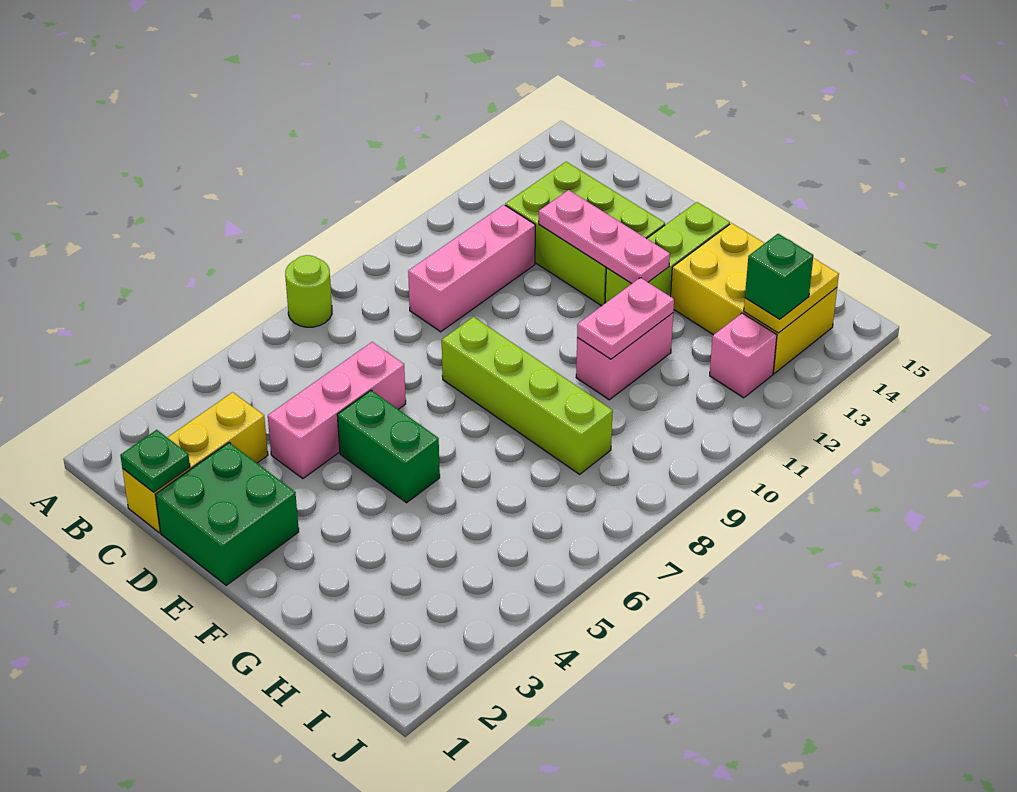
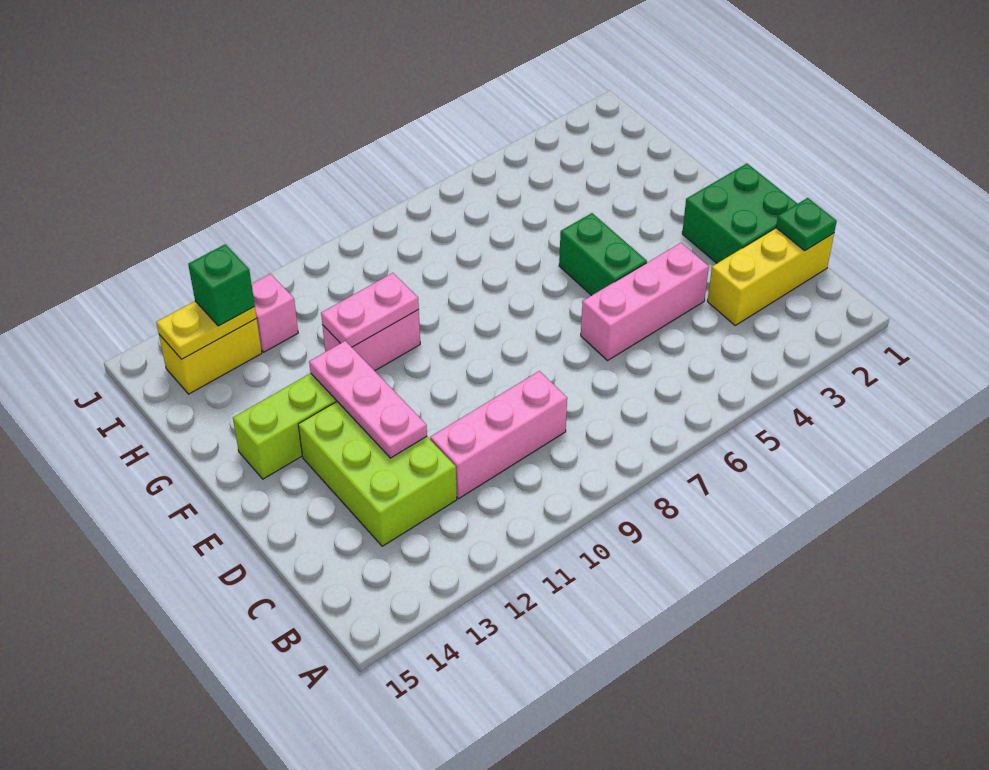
lime 1x1 round brick [285,255,332,327] -> none
lime 1x4 brick [442,317,613,474] -> none
yellow 2x3 brick [671,223,837,373] -> yellow 1x2 brick [159,319,262,394]

